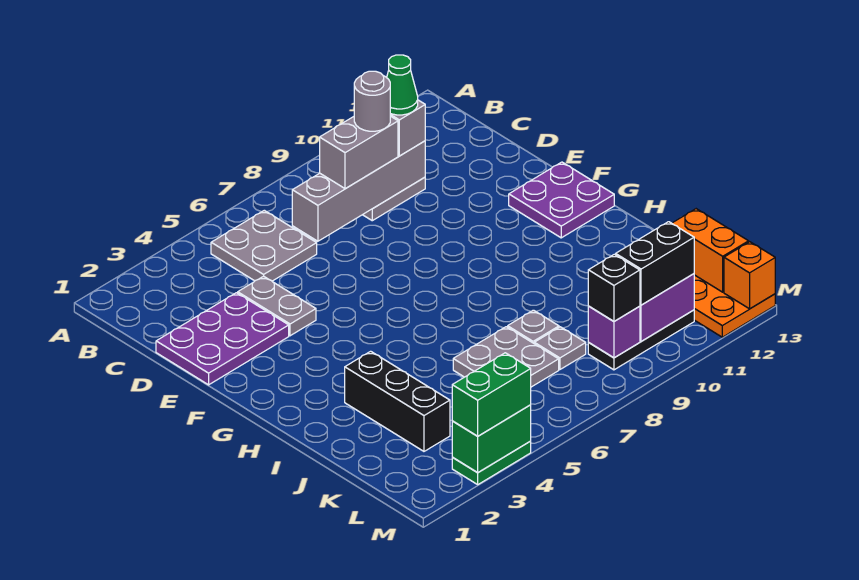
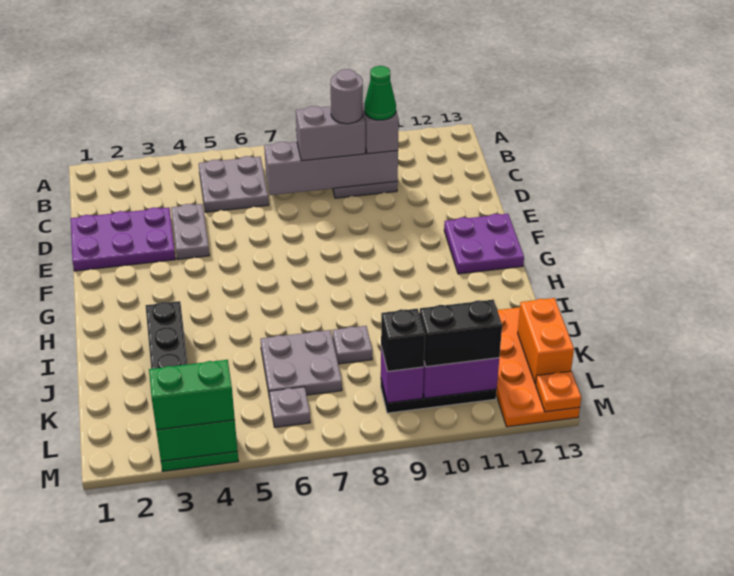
grey 1x1 plate [534,327,586,370] -> grey 1x1 plate moved to [269,387,310,427]
orange 1x1 brick [724,242,775,309] -> orange 1x1 plate [536,371,581,412]

